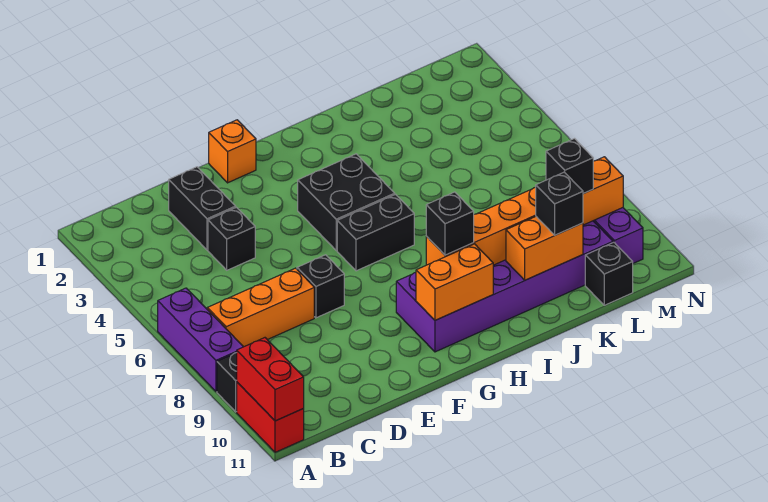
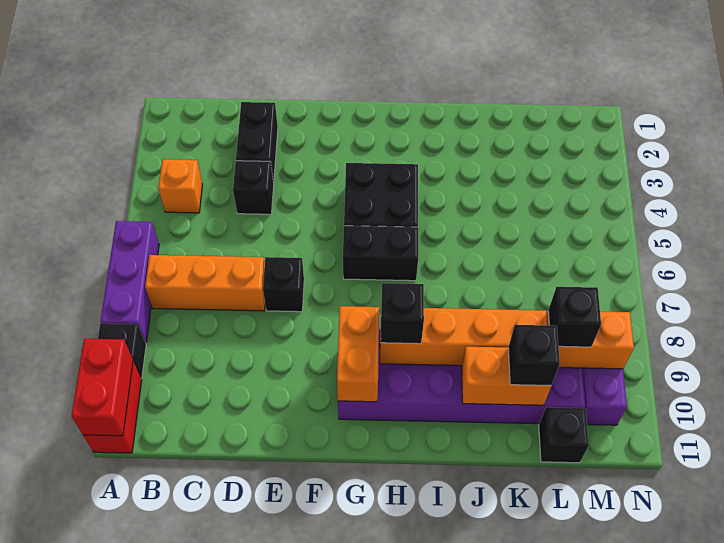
orange 1x1 brick [209,120,256,183] -> orange 1x1 brick moved to [158,159,203,213]
orange 1x2 brick [416,244,493,320] -> orange 1x2 brick turned to [337,306,379,402]

